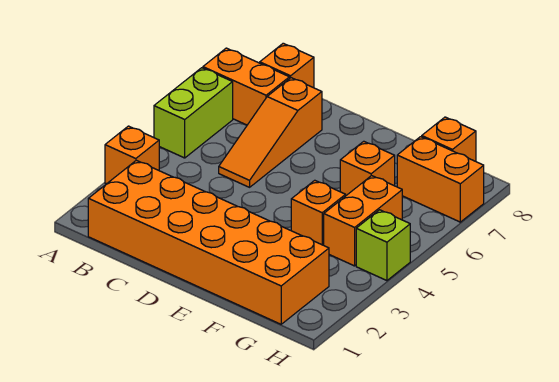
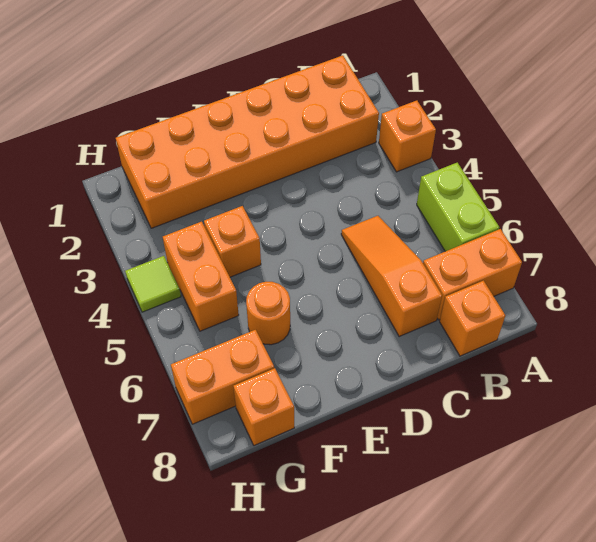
orange 1x1 brick [340,141,395,195] -> orange 1x1 round brick [246,282,290,345]
lime 1x1 brick [356,210,410,281] -> lime 1x1 tile [125,256,181,312]

